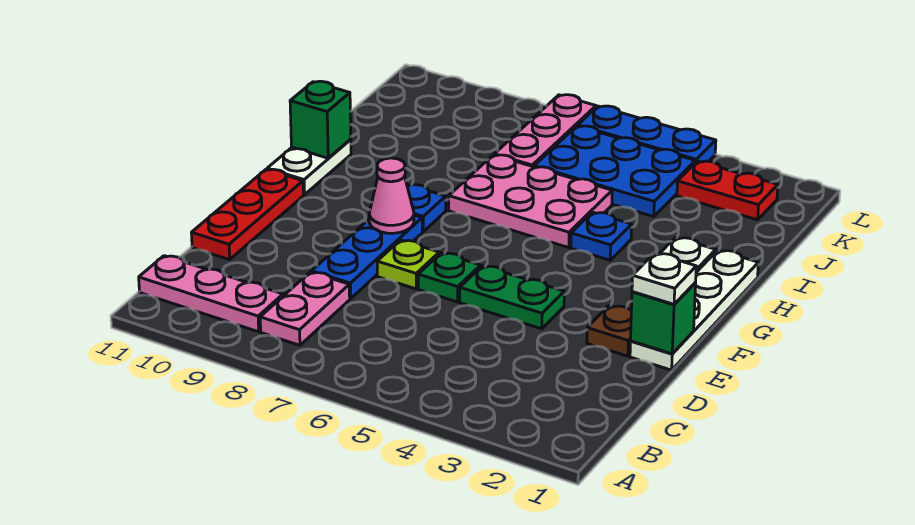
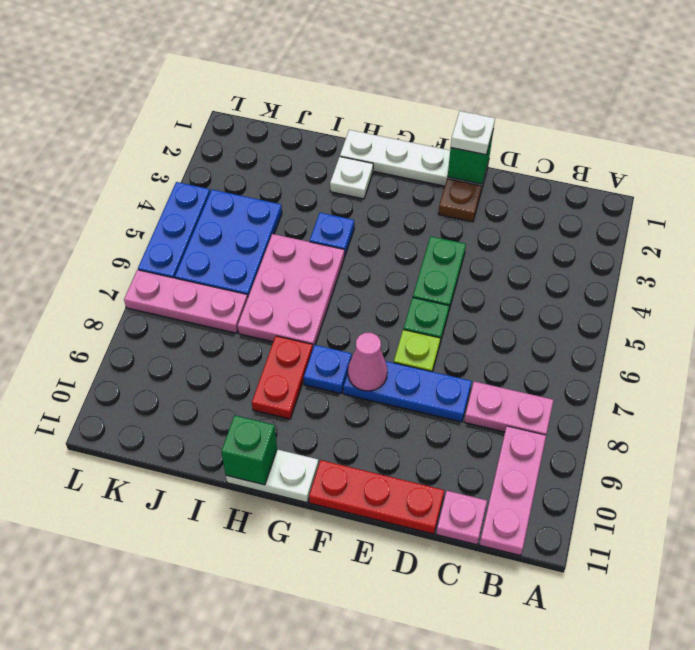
none -> pink 1x1 plate [436,491,487,545]
red 1x2 plate [677,161,778,220] -> red 1x2 plate moved to [252,336,313,419]

